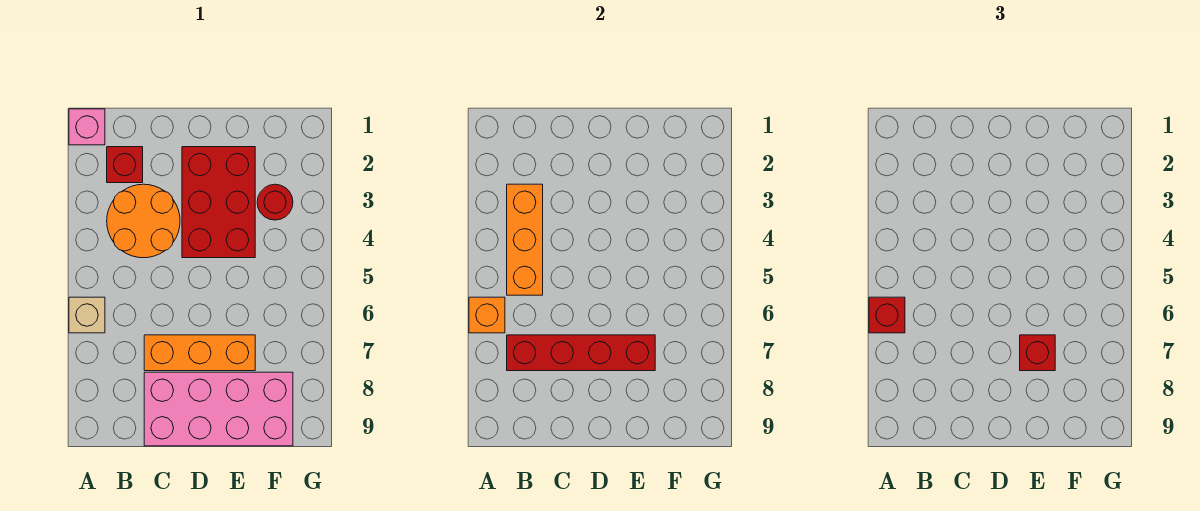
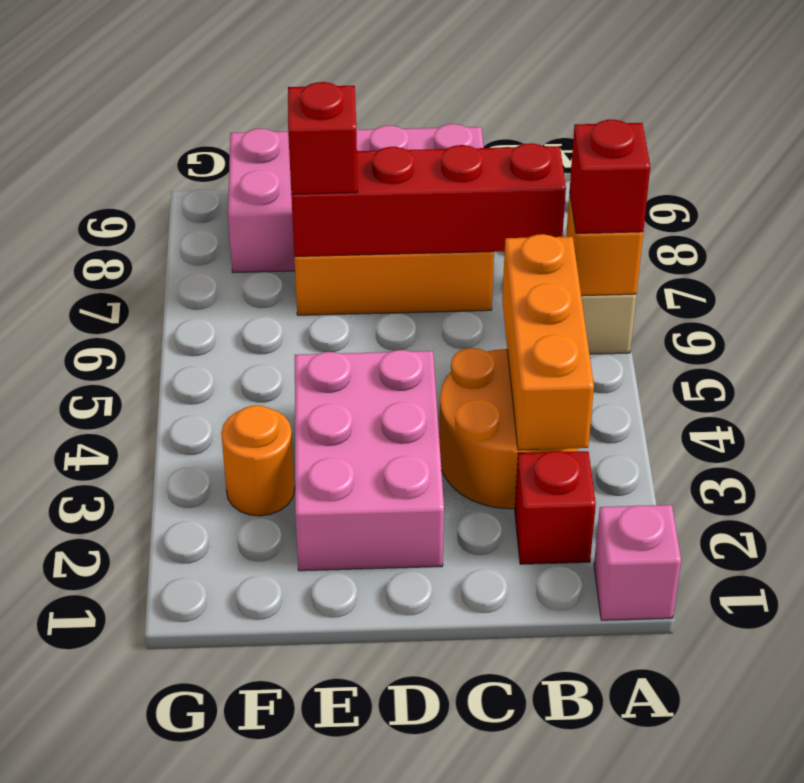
red 2x3 brick [182,147,255,258] -> pink 2x3 brick [295,350,444,571]
red 1x1 round brick [257,184,293,220] -> orange 1x1 round brick [221,405,295,516]

